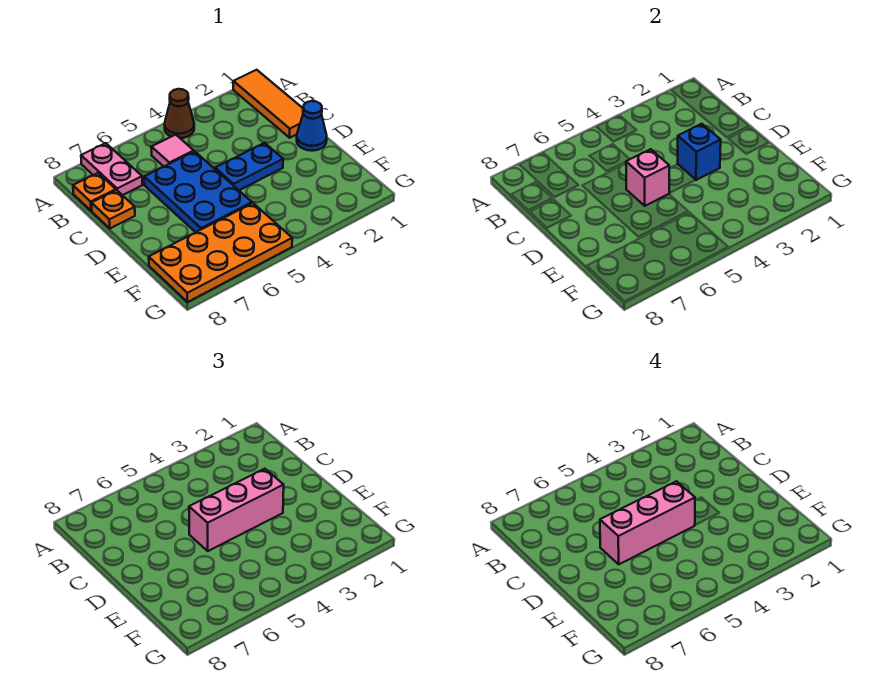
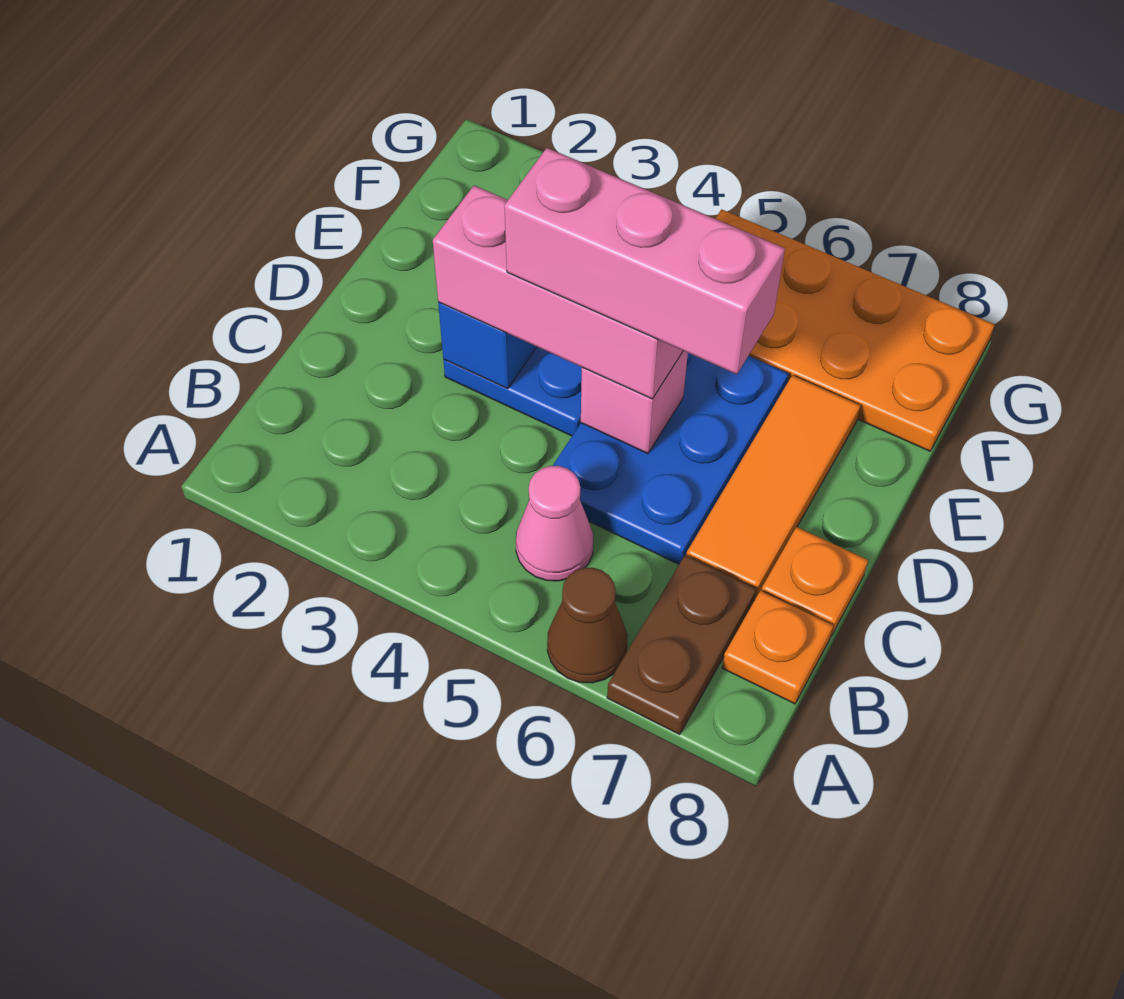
orange 1x3 tile [233,70,303,138] -> orange 1x3 tile moved to [687,375,861,599]
brown 1x1 cone [164,89,194,138] -> brown 1x1 cone moved to [547,568,628,683]
pink 1x2 plate [81,143,142,195] -> brown 1x2 plate [607,555,756,734]
pink 1x1 tile [151,135,194,166] -> pink 1x1 cone [516,466,593,581]
blue 1x1 cone [297,101,327,151] -> none

